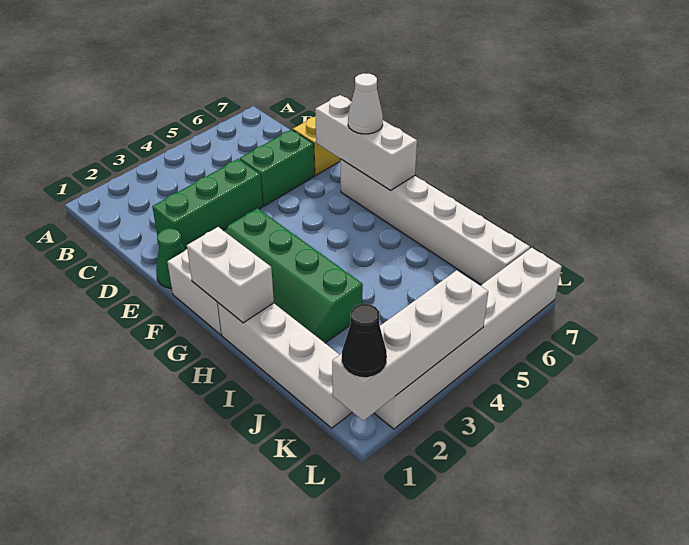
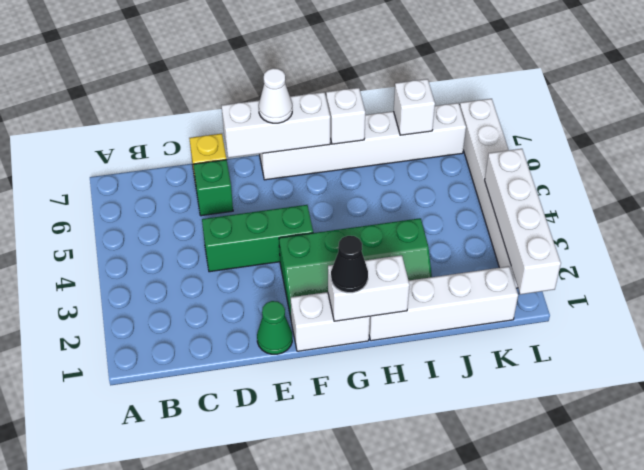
green 1x3 brick [152,159,263,250] -> green 1x3 brick turned to [202,205,313,272]
green 1x2 brick [240,130,315,206] -> green 1x1 brick [193,160,233,216]
none -> white 1x1 brick [326,88,365,144]
none -> white 1x1 brick [394,79,435,135]
black 1x1 cone [342,304,387,378] -> black 1x1 cone moved to [331,236,368,293]

